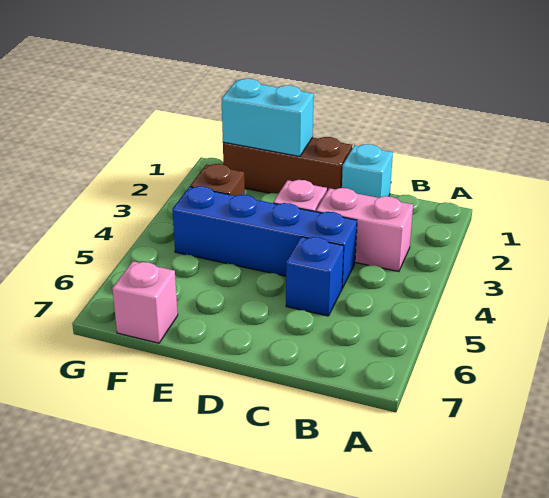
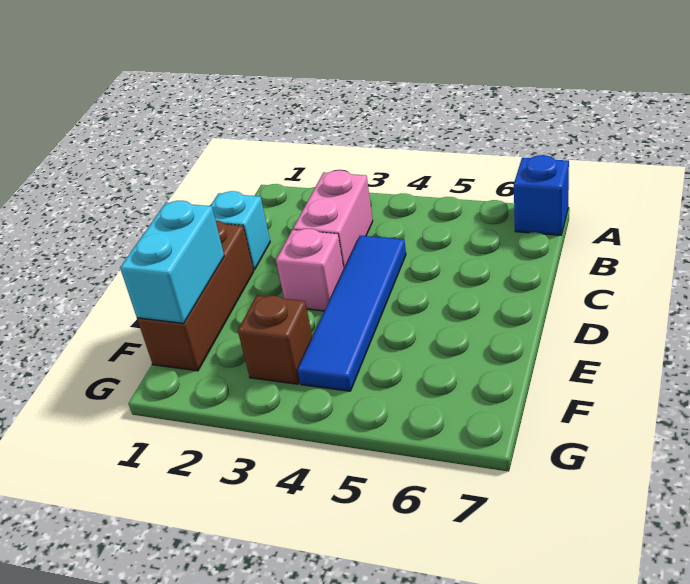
blue 1x4 brick [173,186,357,288] -> blue 1x4 tile [298,236,406,391]
blue 1x1 brick [286,237,344,316] -> blue 1x1 brick moved to [514,155,569,235]
pink 1x1 brick [112,261,178,343] -> none

